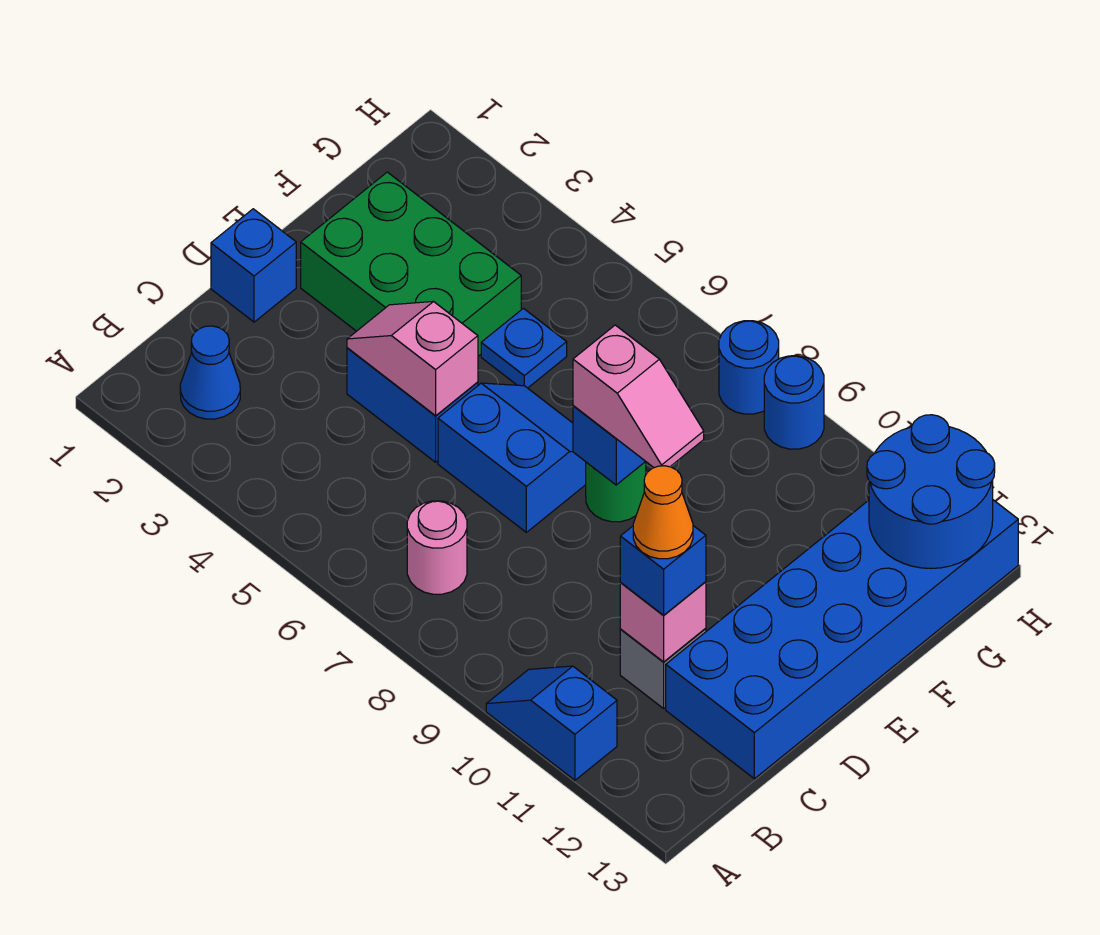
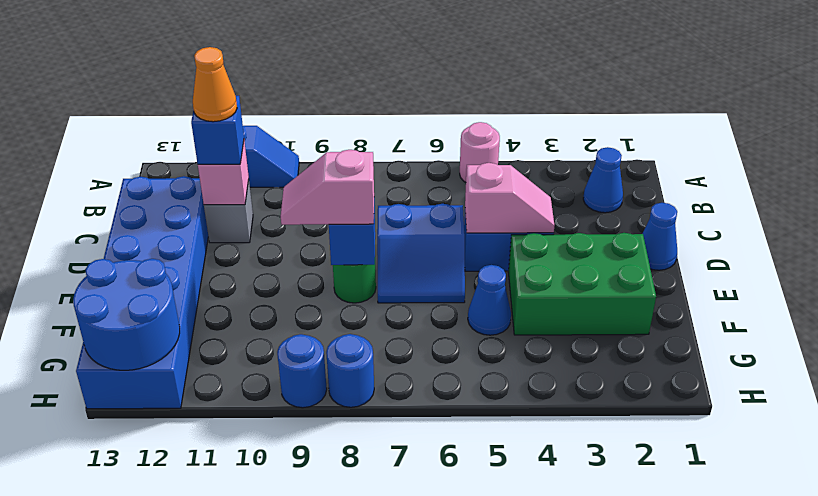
pink 1x1 round brick [407,501,467,594] -> pink 1x1 round brick moved to [460,122,500,182]
blue 1x1 brick [211,209,296,322] -> blue 1x1 cone [642,203,677,270]
blue 1x1 plate [481,308,567,388] -> blue 1x1 cone [468,265,511,335]

